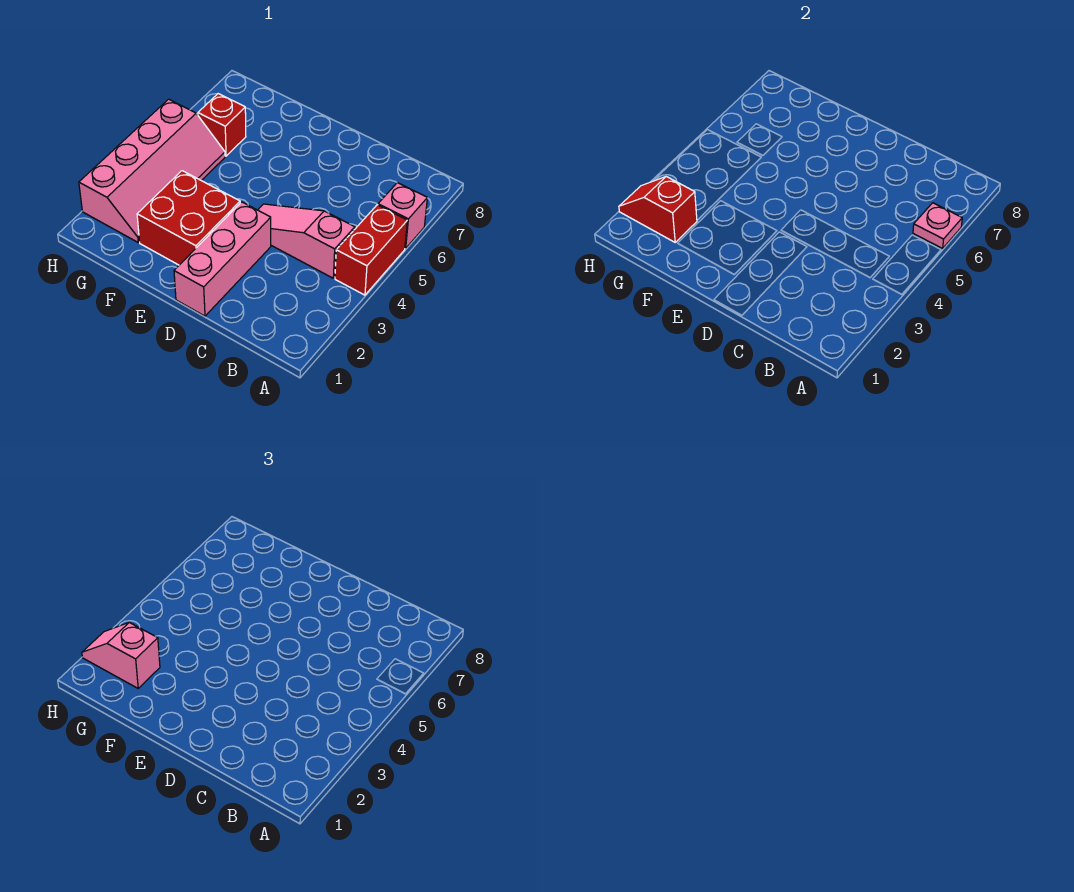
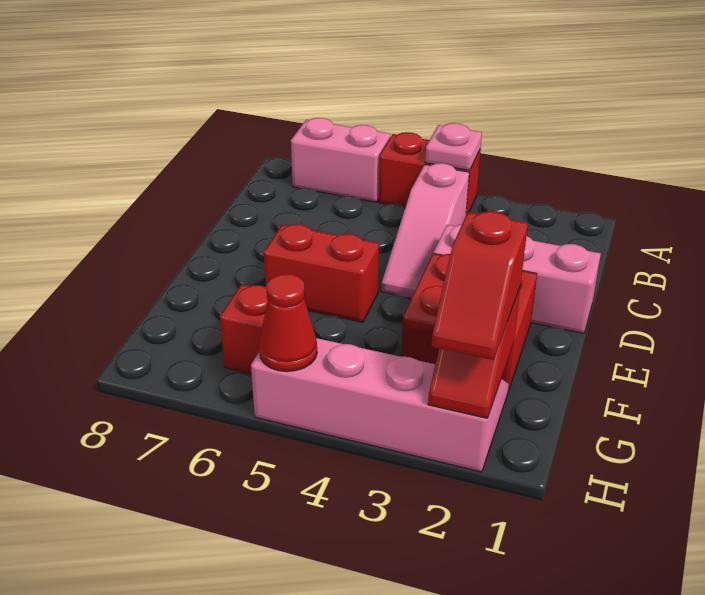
pink 1x1 brick [378,183,427,248] -> pink 1x2 brick [291,118,391,202]
pink 1x1 plate [913,203,962,248] -> pink 1x1 plate moved to [425,123,482,170]
none -> red 1x2 brick [264,224,379,322]
pink 1x2 slope [82,623,160,688] -> red 1x2 slope [431,211,528,360]
none -> red 1x1 cone [259,274,317,371]

